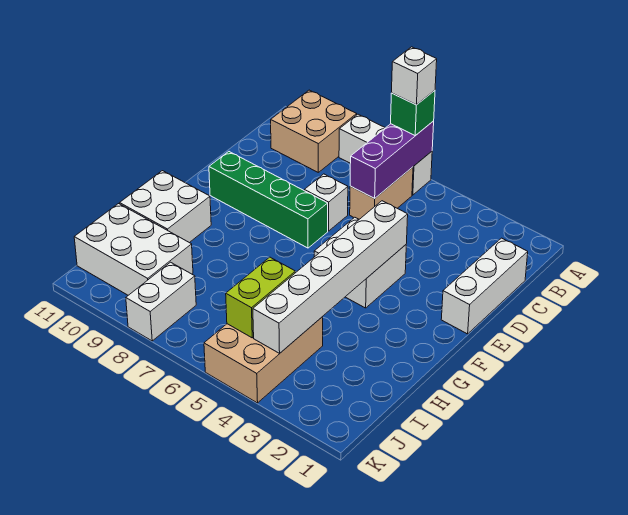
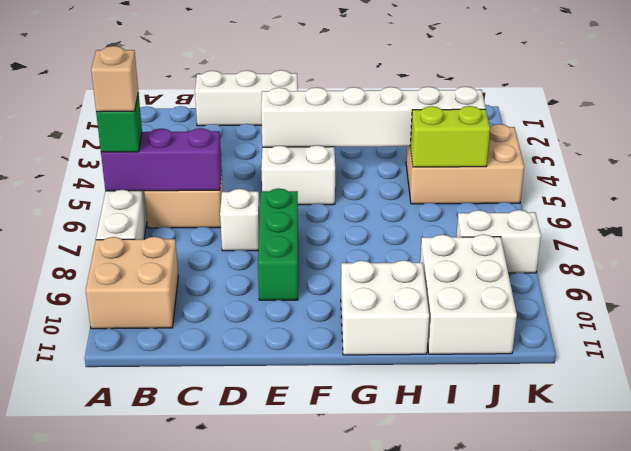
white 1x1 brick [392,47,437,105] -> tan 1x1 brick [91,46,138,112]
green 1x4 brick [209,152,328,248] -> green 1x3 brick [258,189,298,300]

